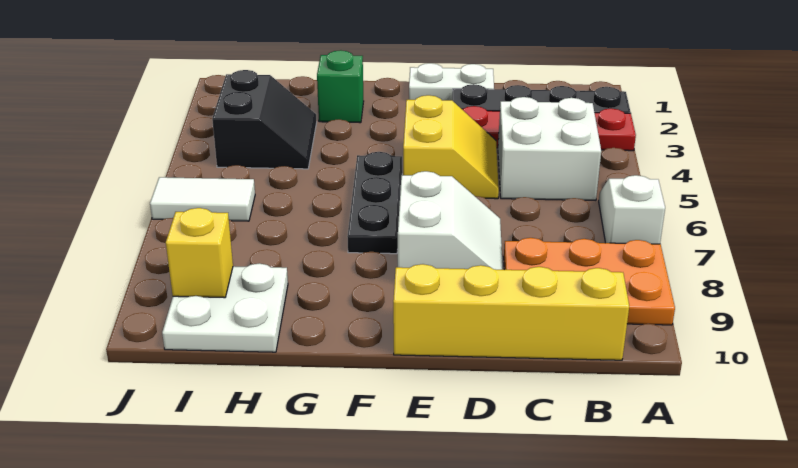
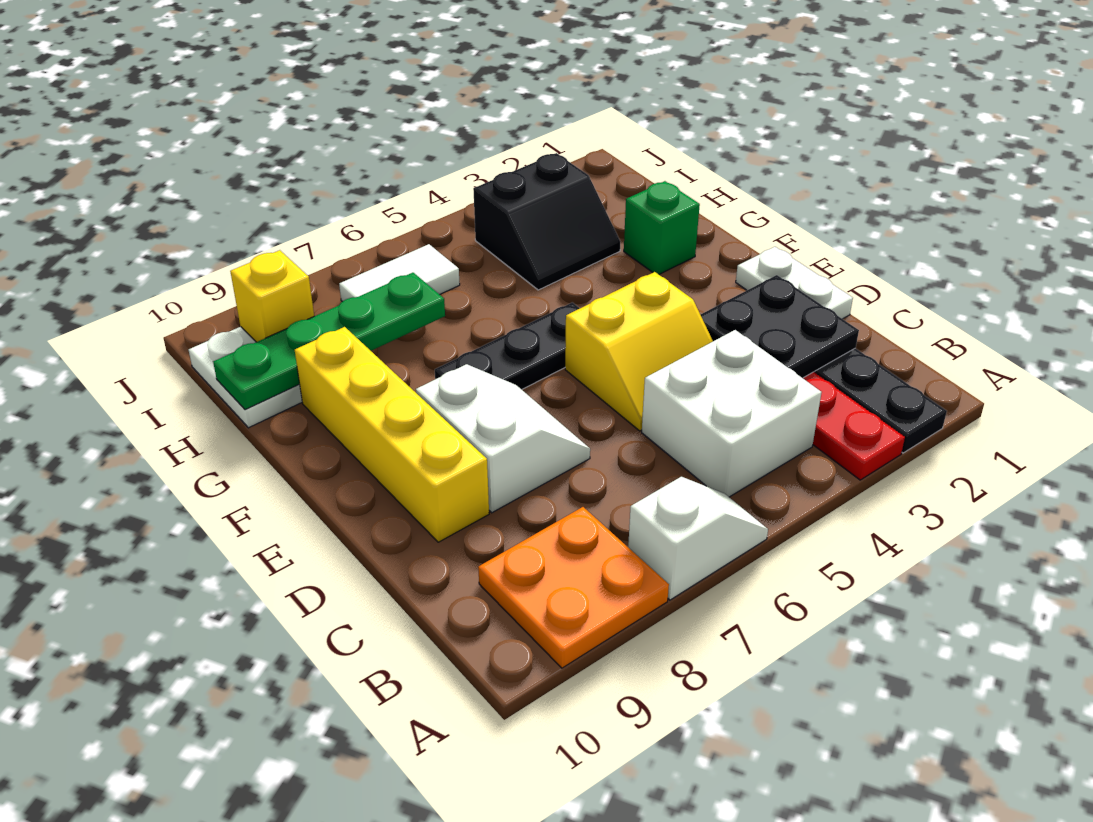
orange 2x3 plate [504,238,675,325] -> orange 2x2 plate [478,507,669,668]
yellow 1x4 brick [393,264,629,360] -> yellow 1x4 brick moved to [295,327,489,542]
none -> black 2x2 plate [700,275,859,378]
white 2x2 slope [397,171,503,270] -> white 2x2 slope turned to [416,364,590,513]
none -> green 1x4 plate [213,273,445,410]
white 1x2 tile [150,177,255,221] -> white 1x2 tile turned to [339,244,460,302]

